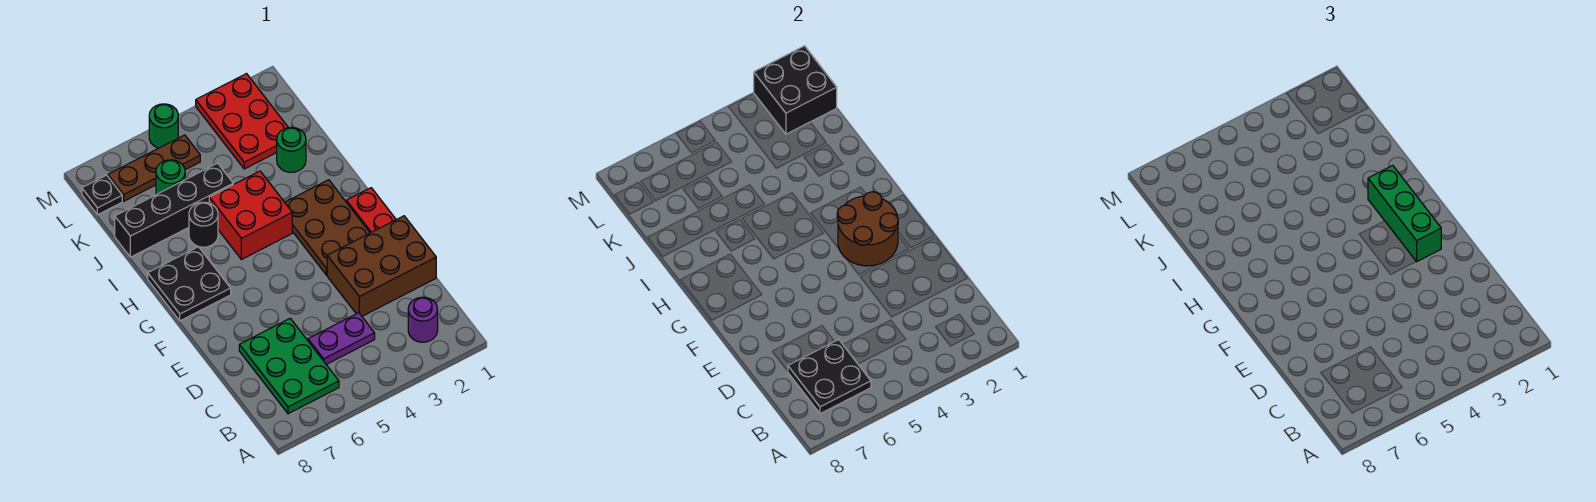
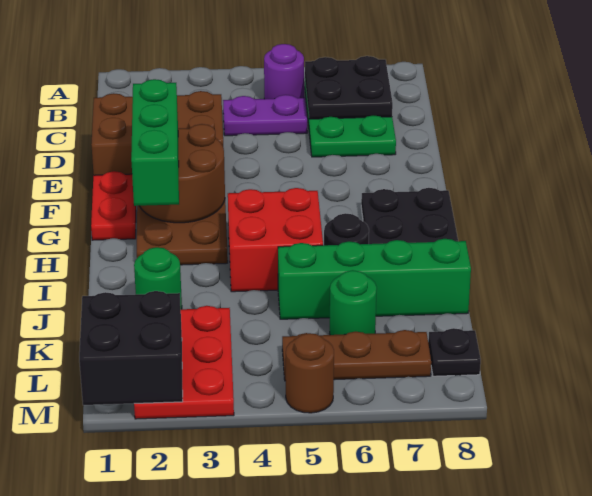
purple 1x1 round brick [408,297,438,342] -> purple 1x1 round brick moved to [264,44,304,99]
black 1x4 brick [115,163,233,257] -> green 1x4 brick [278,239,471,319]
green 1x1 round brick [149,104,178,148] -> brown 1x1 round brick [286,333,334,413]

